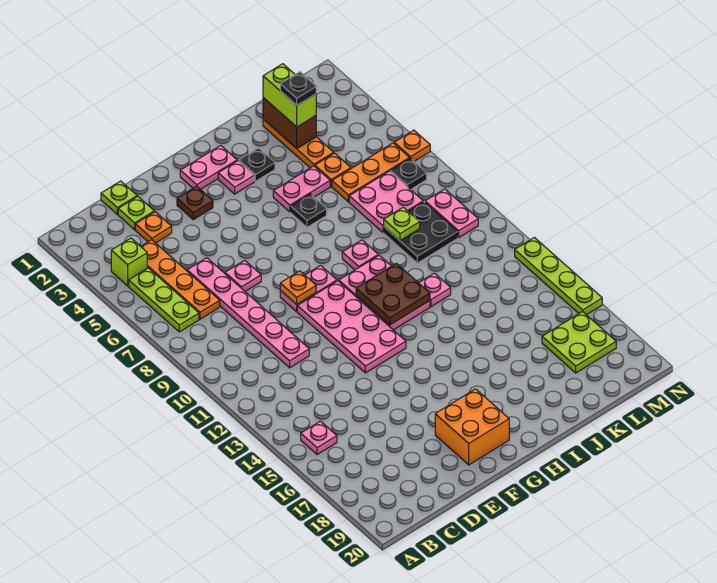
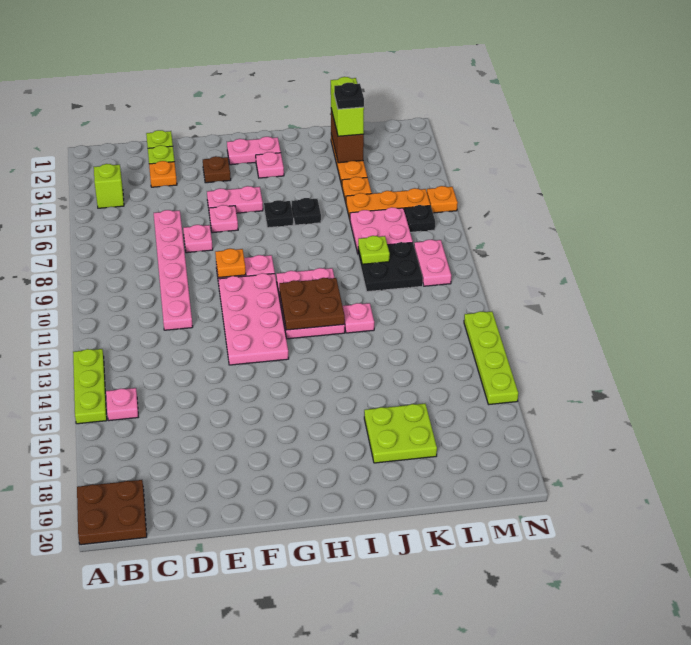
none -> brown 2x2 plate [77,480,147,545]
lime 1x3 plate [129,268,199,332] -> lime 1x3 plate moved to [73,349,107,424]
orange 1x4 plate [141,240,220,319] -> none
orange 2x2 brick [435,389,509,465] -> none
black 1x1 plate [239,148,275,181] -> black 1x1 plate moved to [264,200,293,228]
pink 1x2 plate [273,166,330,212] -> pink 1x2 plate moved to [207,186,263,213]
pink 1x1 plate [342,240,378,270] -> pink 1x1 plate moved to [209,205,238,233]
lime 2x2 plate [542,311,616,373] -> lime 2x2 plate moved to [364,404,437,463]

